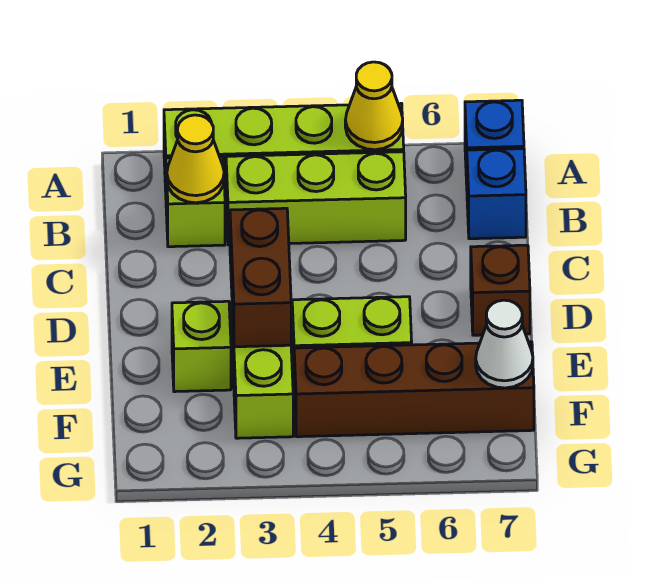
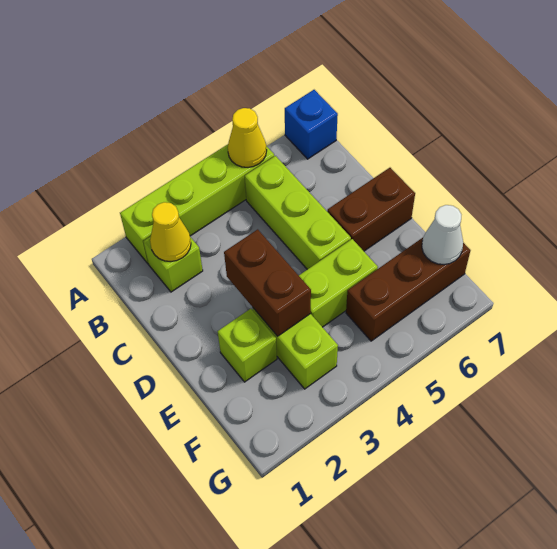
lime 1x3 brick [226,152,406,245] -> lime 1x3 brick turned to [245,156,351,269]
blue 1x1 brick [467,149,526,239] -> none
brown 1x1 brick [471,245,530,335] -> brown 1x2 brick [327,168,415,251]
brown 1x4 brick [294,342,534,437] -> brown 1x3 brick [346,238,470,341]

